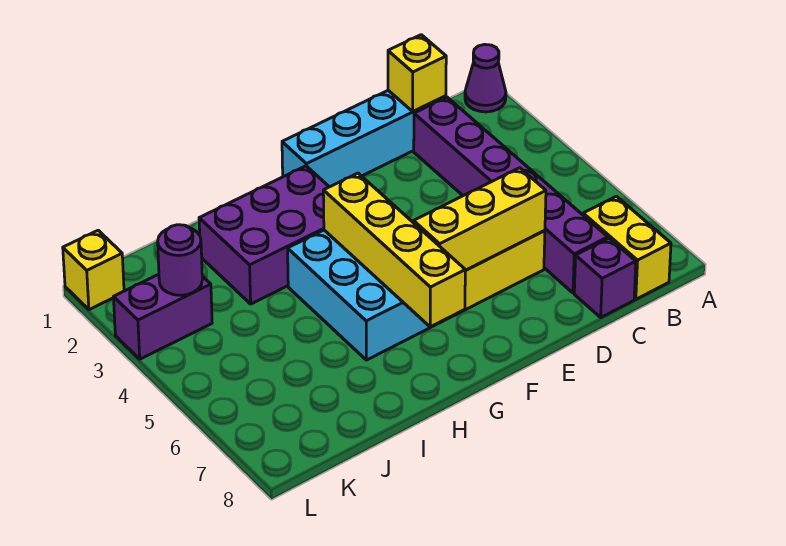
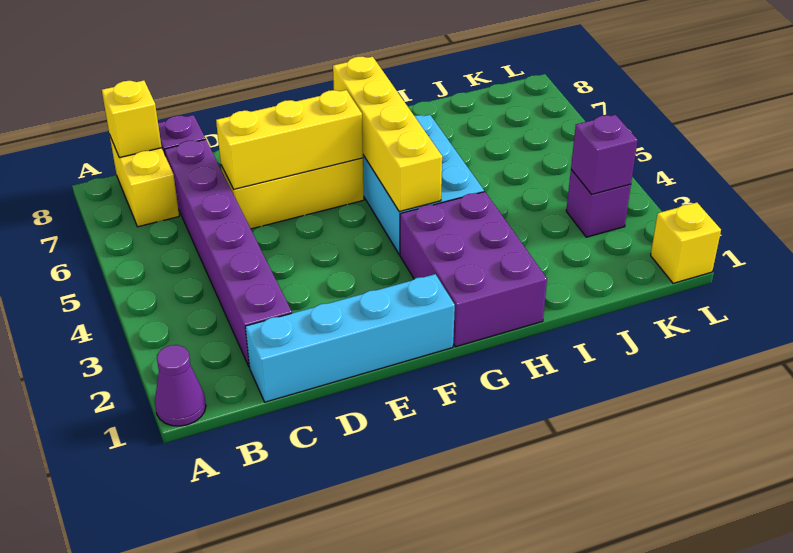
yellow 1x1 brick [388,35,446,112] -> yellow 1x1 brick moved to [102,80,162,158]
purple 2x3 brick [199,166,329,304] -> purple 2x3 brick turned to [400,192,547,347]
purple 1x2 brick [113,274,212,359] -> purple 1x1 brick [566,170,631,237]
purple 1x1 round brick [158,225,202,295] -> purple 1x1 brick [571,115,638,194]

